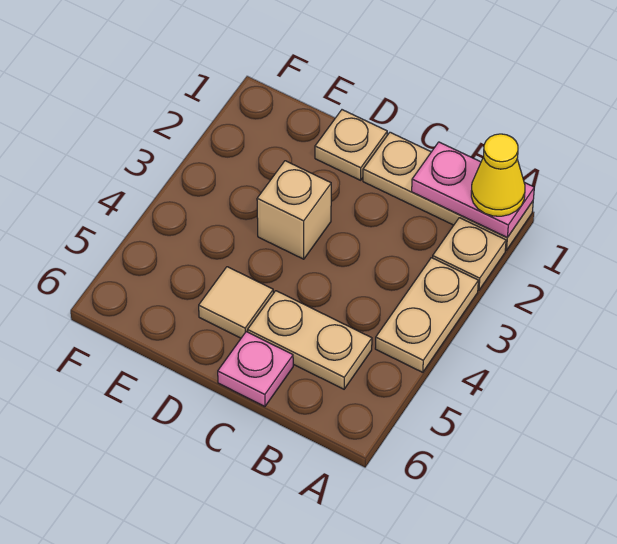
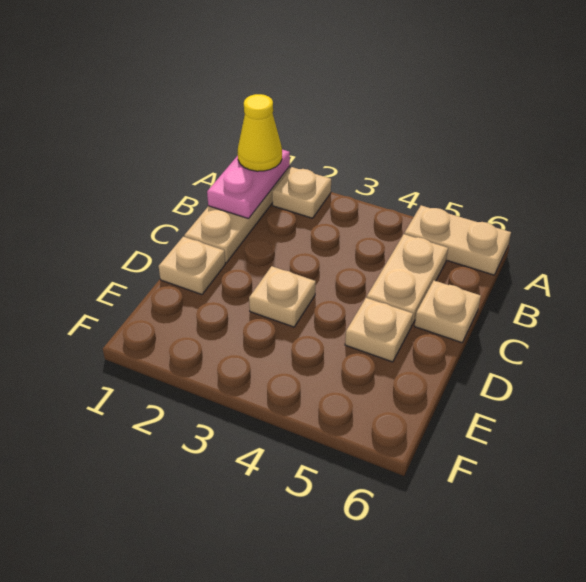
tan 1x2 plate [375,258,478,372] -> tan 1x2 plate moved to [404,205,511,275]
pink 1x1 plate [218,332,293,406] -> tan 1x1 plate [415,281,481,343]
tan 1x1 brick [257,161,331,259] -> tan 1x1 plate [249,266,316,327]
tan 1x1 tile [199,267,273,338] -> tan 1x1 plate [345,298,413,362]

